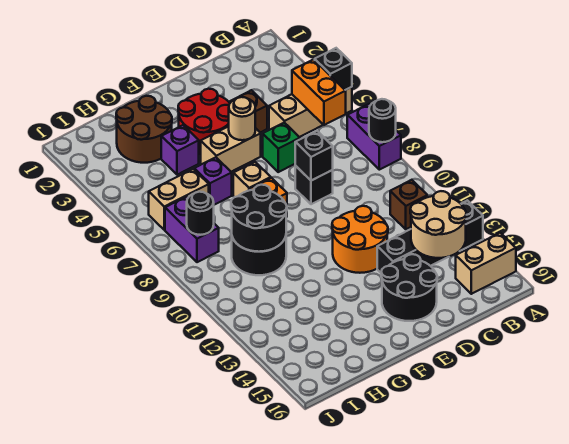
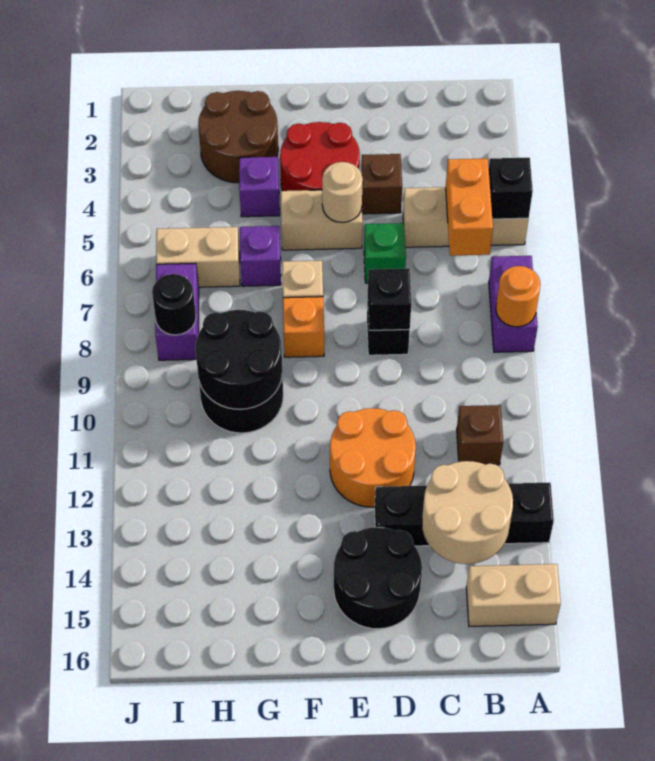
black 1x1 round brick [369,99,396,142] -> orange 1x1 round brick [496,266,540,327]

